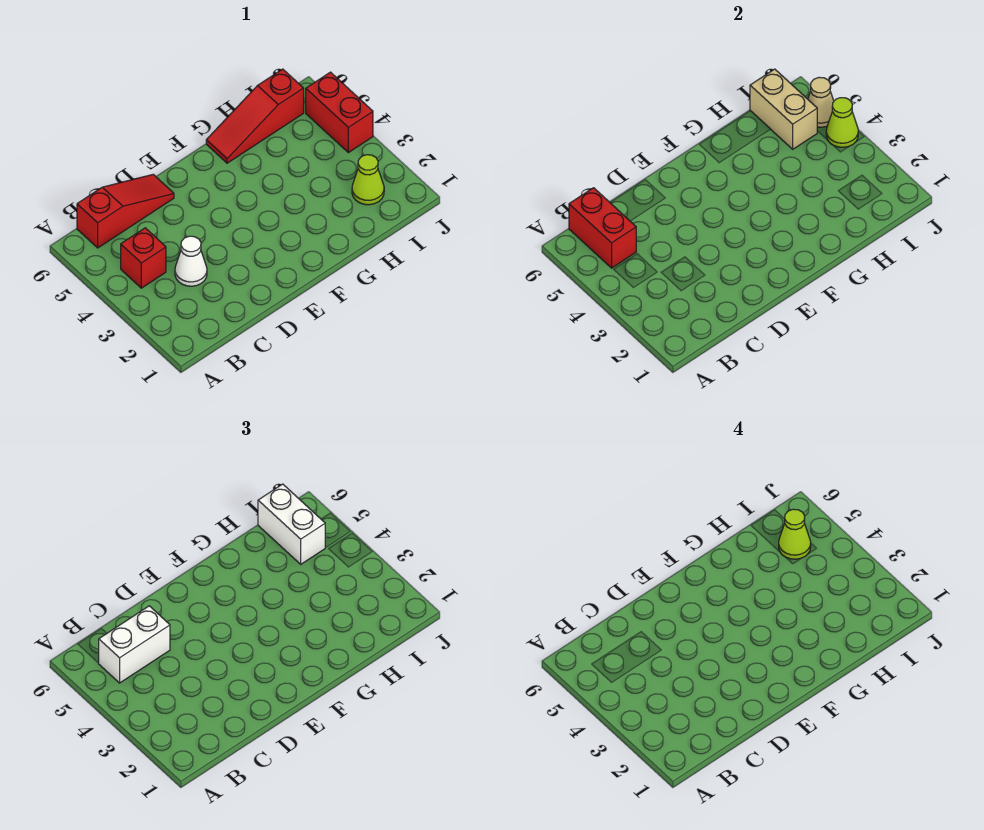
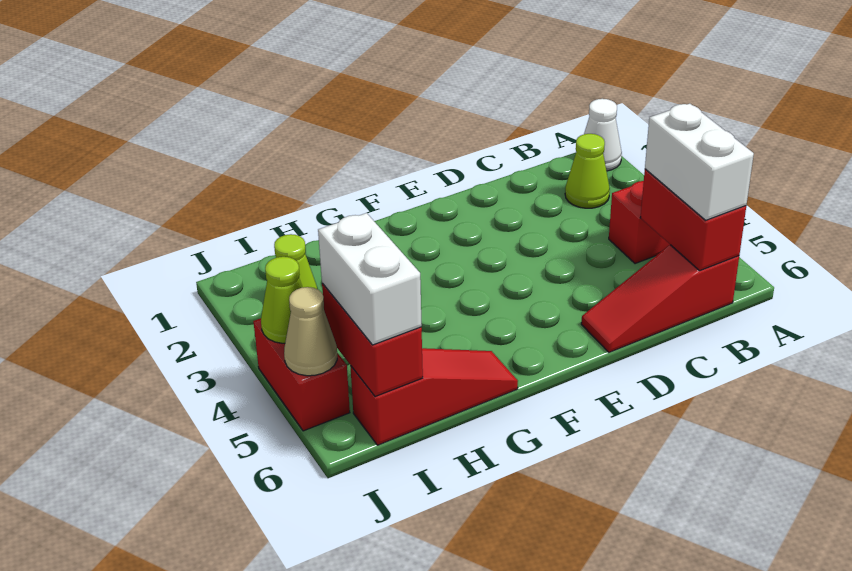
white 1x2 brick [99,606,170,683] -> white 1x2 brick turned to [645,104,754,220]
white 1x1 cone [175,236,207,286] -> white 1x1 cone moved to [584,99,622,171]
tan 1x2 brick [750,69,817,149] -> red 1x2 brick [322,283,423,397]
lime 1x1 cone [779,509,811,559] -> lime 1x1 cone moved to [565,134,610,208]

